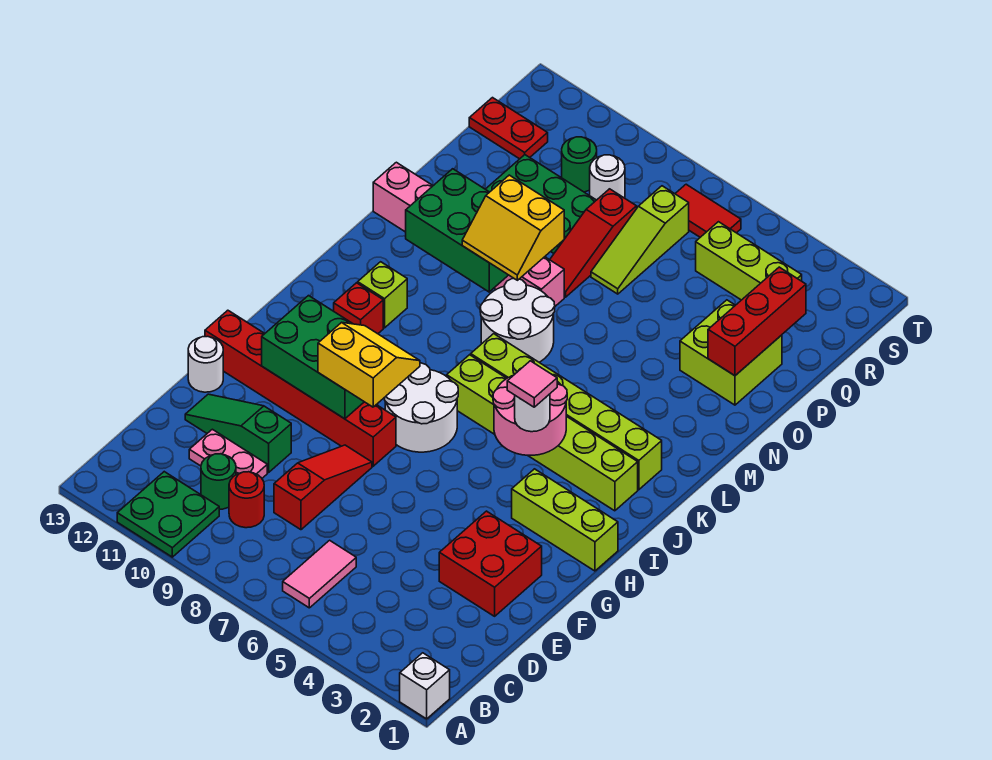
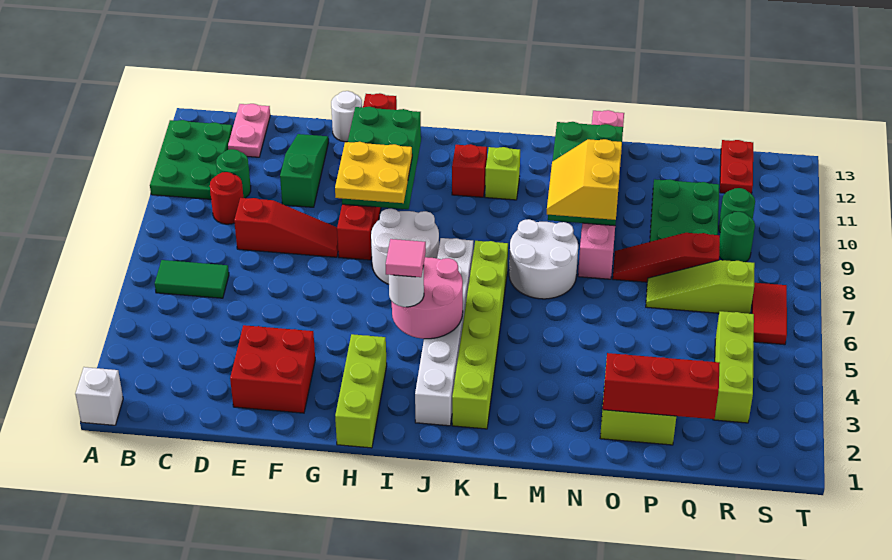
green 2x2 plate [117,472,219,557] -> green 2x3 plate [150,120,232,199]
pink 1x2 tile [283,540,356,608] -> green 1x2 tile [155,260,229,298]
pink 1x2 plate [189,429,267,478] -> pink 1x2 plate moved to [228,104,270,157]
yellow 2x2 slope [318,322,420,407] -> yellow 2x2 plate [335,142,412,203]
lime 1x6 brick [447,355,638,511] -> white 1x6 brick [415,238,473,426]
white 1x1 round brick [590,155,625,200] -> green 1x1 round brick [719,212,755,262]

